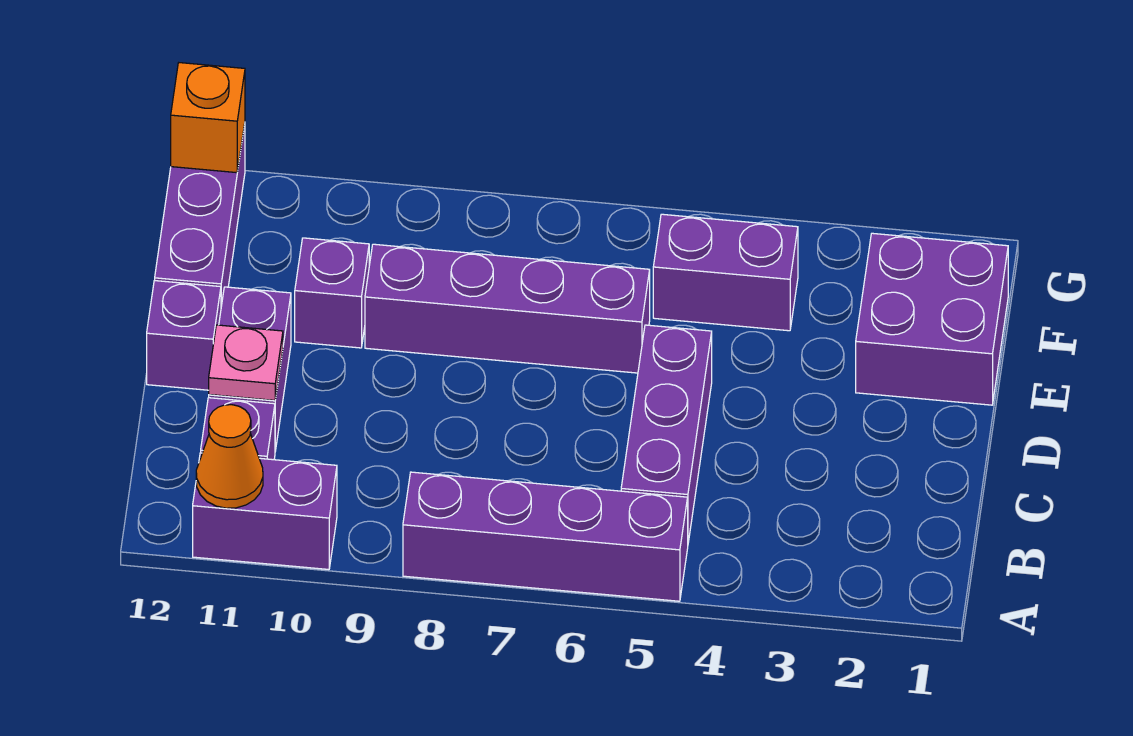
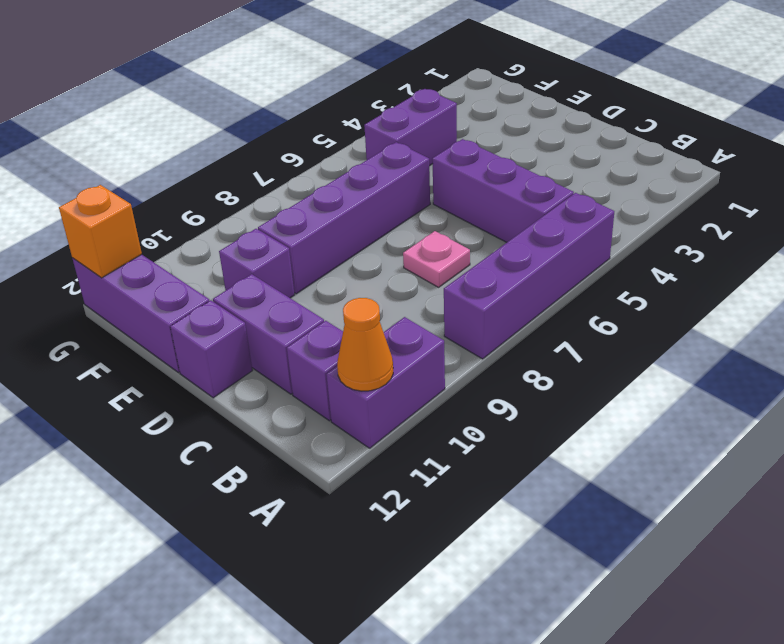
pink 1x1 plate [209,325,283,400] -> pink 1x1 plate moved to [403,231,470,287]
purple 2x2 brick [856,233,1008,405] -> none

